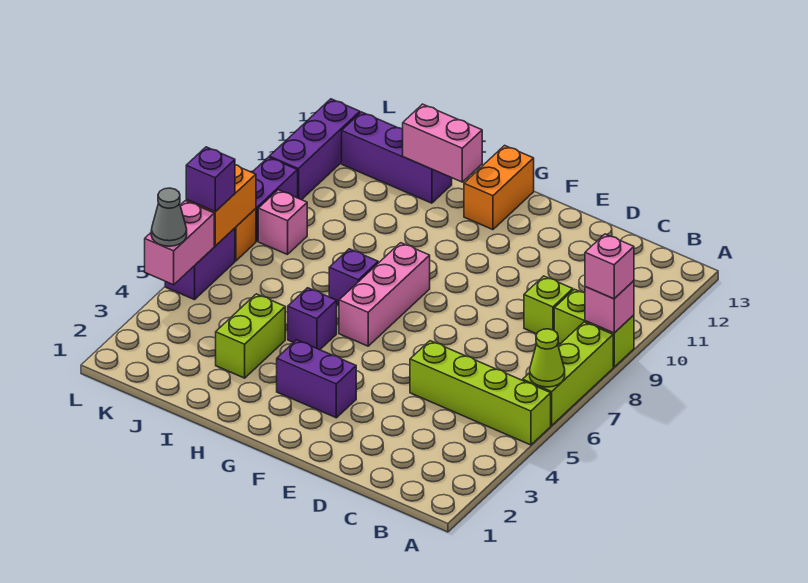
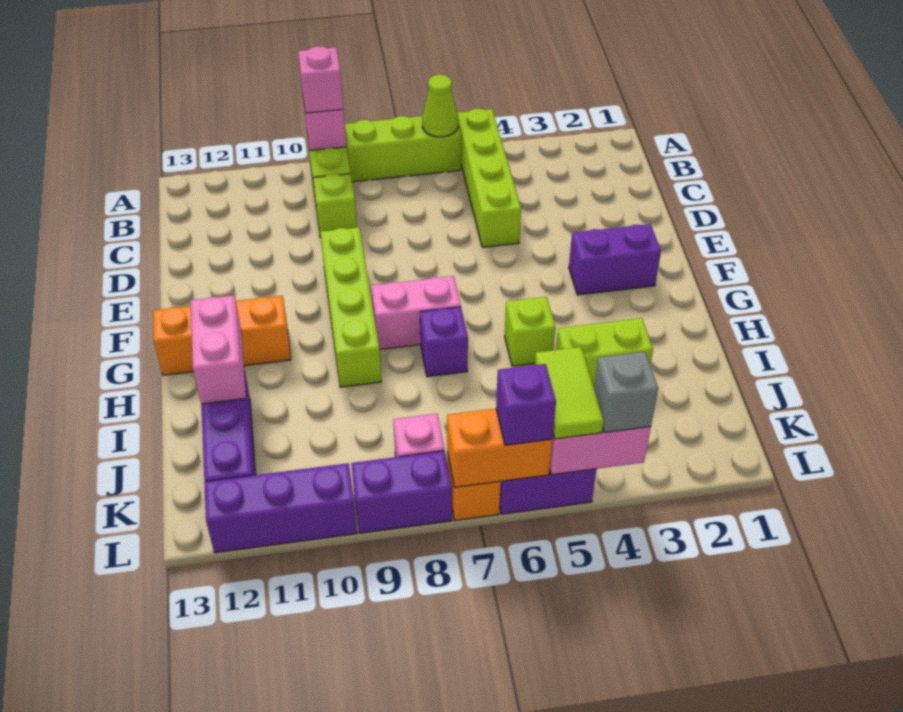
none -> lime 1x4 brick [320,227,381,387]
purple 1x2 brick [277,340,356,418] -> purple 1x2 brick turned to [569,224,661,295]
pink 1x3 brick [339,243,430,346] -> pink 1x2 brick [371,276,461,350]
orange 1x2 brick [464,145,534,230] -> orange 1x3 brick [153,296,291,375]
purple 1x1 brick [288,288,337,350] -> lime 1x1 brick [505,297,555,366]
none -> lime 1x2 tile [535,347,604,439]
grey 1x1 cone [151,188,187,246] -> grey 1x1 brick [594,352,658,433]

